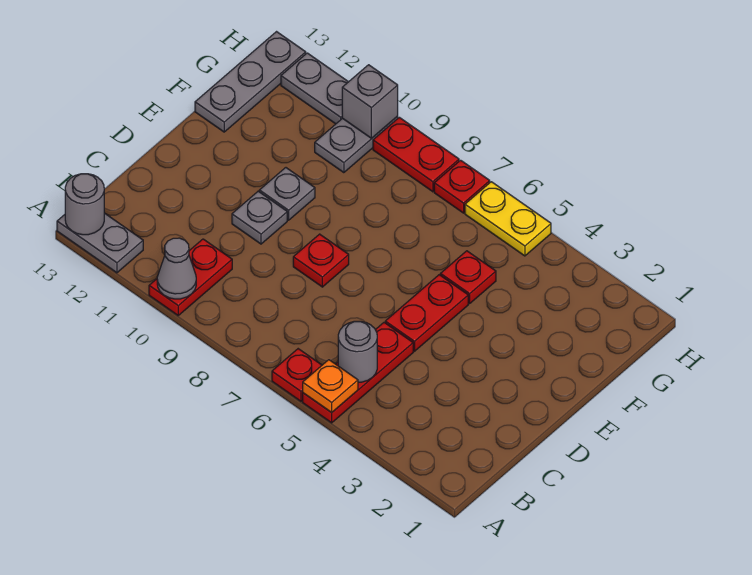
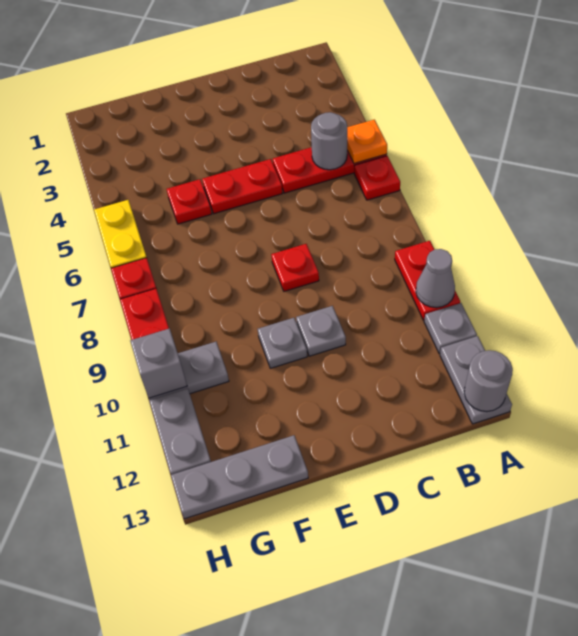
red 1x2 plate [149,239,232,315] -> red 1x2 plate turned to [395,241,460,320]
none -> grey 1x1 plate [424,303,477,354]

